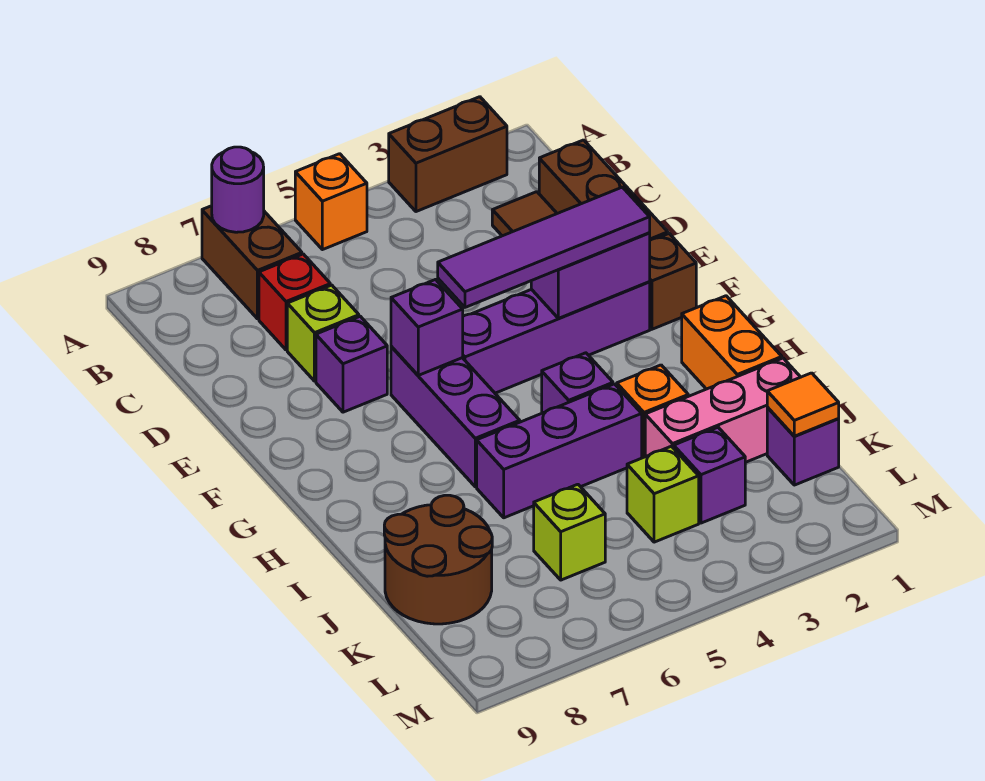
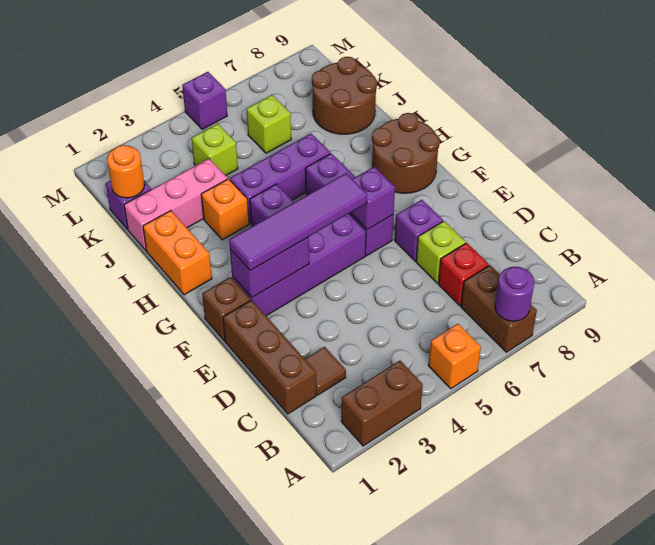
none -> brown 2x2 round brick [372,113,440,193]
orange 1x1 tile [767,373,839,436] -> orange 1x1 round brick [107,145,145,198]
purple 1x1 brick [674,427,745,523] -> purple 1x1 brick moved to [182,72,227,129]

